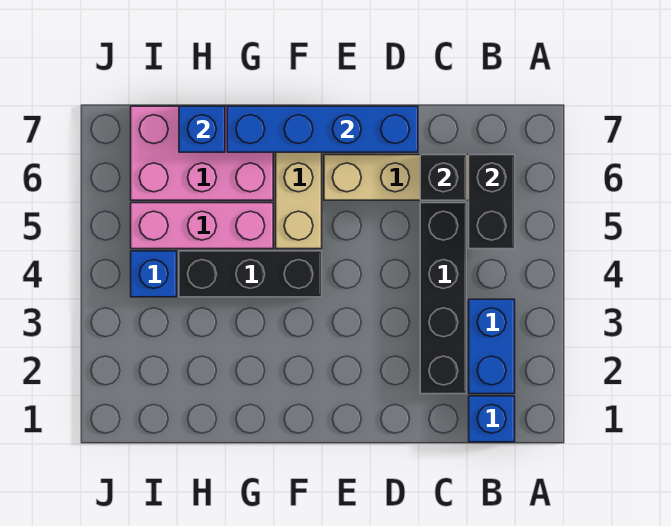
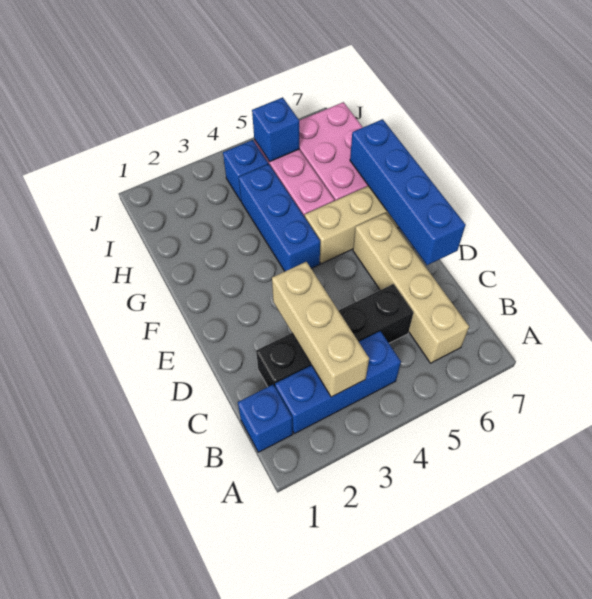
blue 1x2 brick [469,299,515,394] -> blue 1x3 brick [275,331,401,434]
none -> tan 1x3 brick [272,262,369,397]
black 1x2 brick [469,155,515,249] -> none
black 1x1 brick [420,155,466,200] -> none
black 1x3 brick [179,251,322,297] -> blue 1x3 brick [239,164,320,271]
blue 1x1 brick [179,106,225,152] -> blue 1x1 brick moved to [252,97,299,161]

